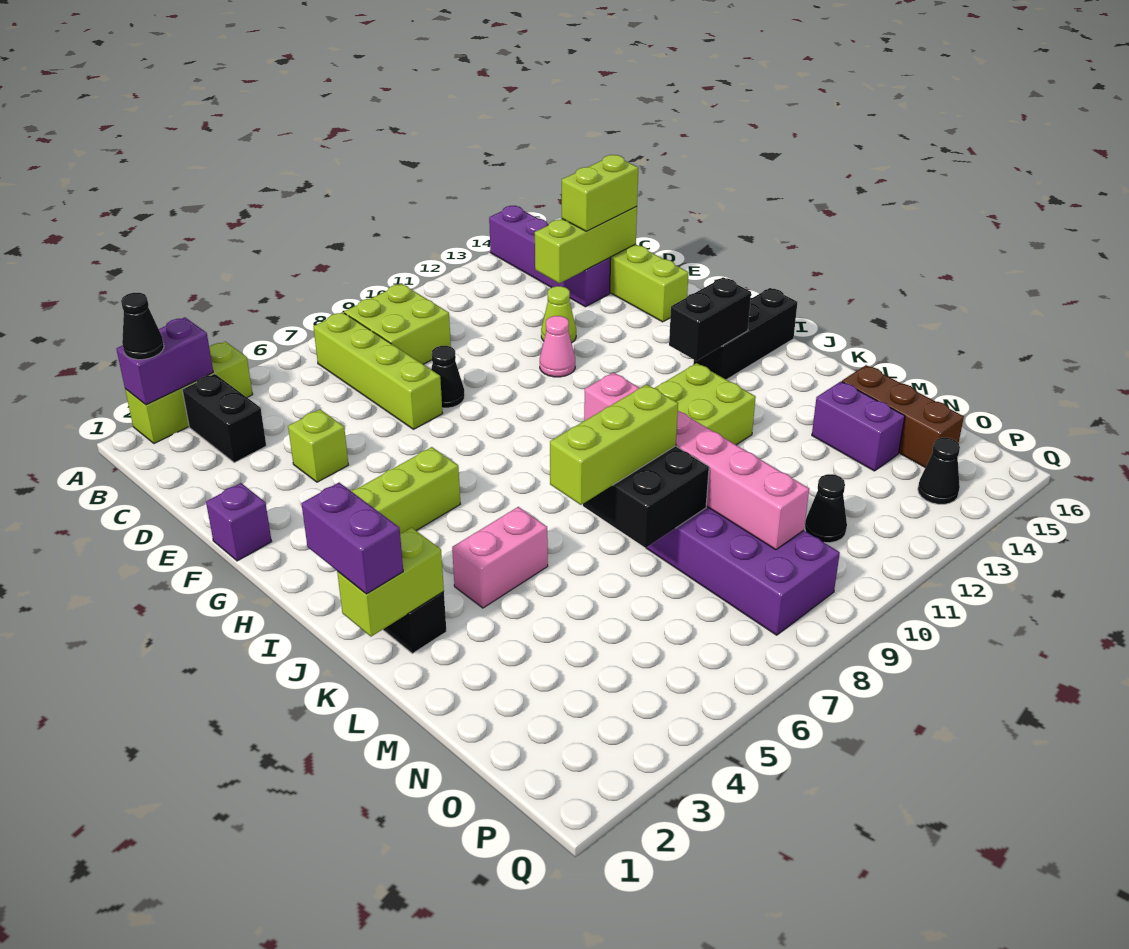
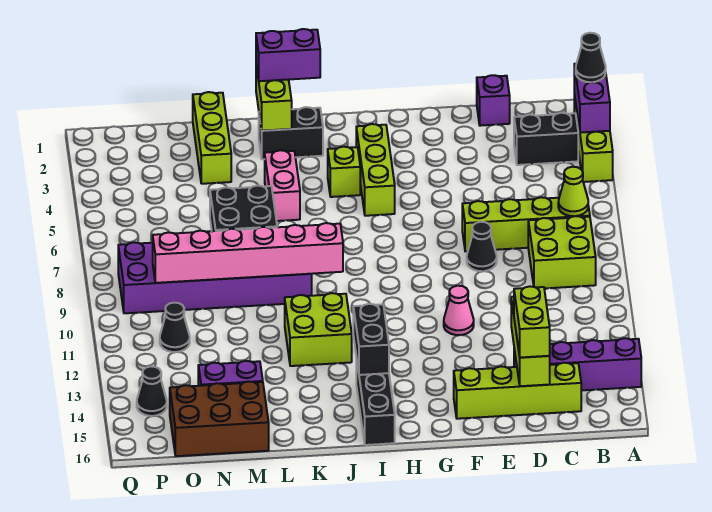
lime 1x1 brick [288,409,348,482] -> lime 1x1 brick moved to [328,147,360,197]
lime 1x1 cone [541,286,576,343] -> lime 1x1 cone moved to [558,167,588,216]
purple 1x1 brick [206,483,272,561] -> purple 1x1 brick moved to [477,75,510,126]
lime 1x3 brick [550,384,678,505] -> lime 1x3 brick moved to [193,92,231,184]
brown 1x3 brick [842,365,964,468] -> brown 2x3 brick [170,381,269,456]

